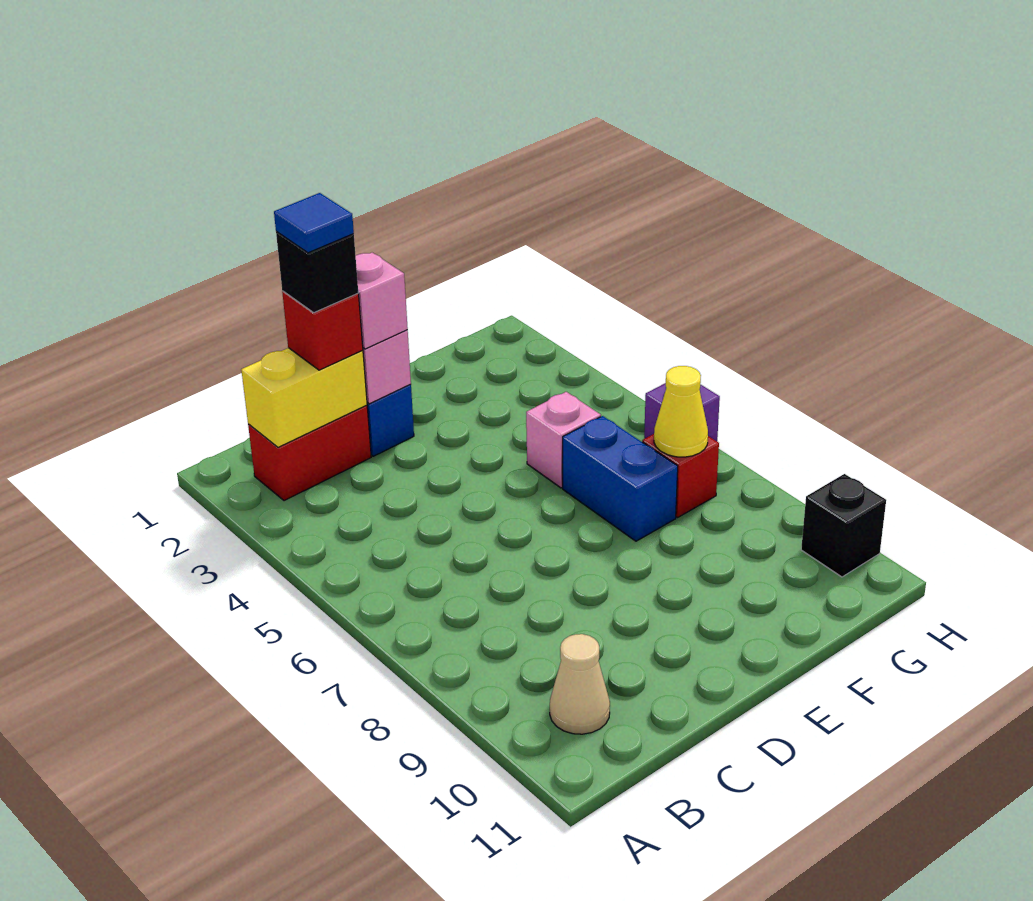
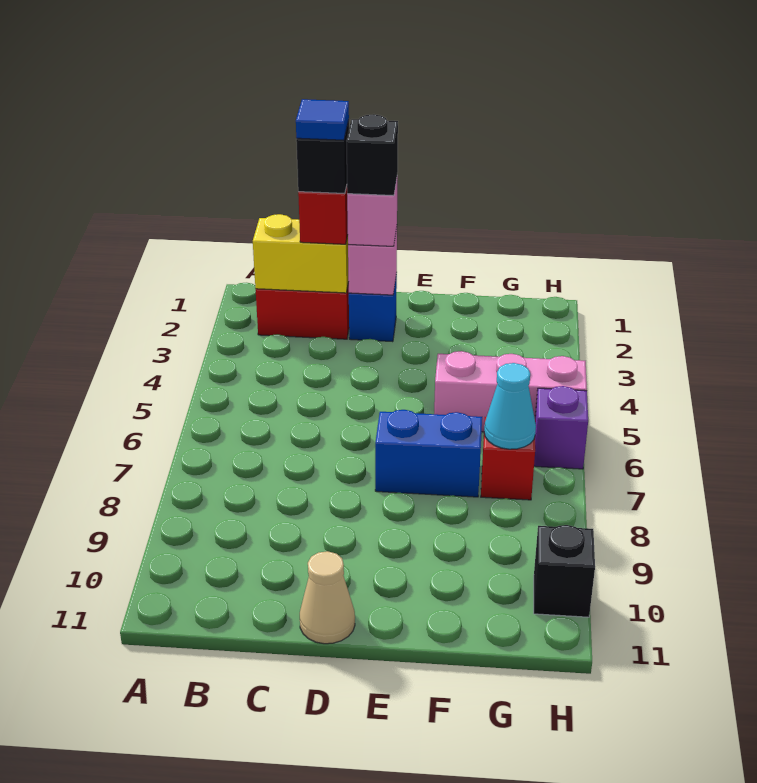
tan 1x1 cone [550,634,610,734] -> tan 1x1 cone moved to [300,551,355,644]
none -> black 1x1 brick [347,114,398,196]
pink 1x1 brick [526,392,601,488] -> pink 1x3 brick [434,351,587,432]
blue 1x2 brick [563,416,678,541] -> blue 1x2 brick turned to [375,410,482,497]
yellow 1x1 cone [654,366,708,457] -> cyan 1x1 cone [484,363,536,449]

